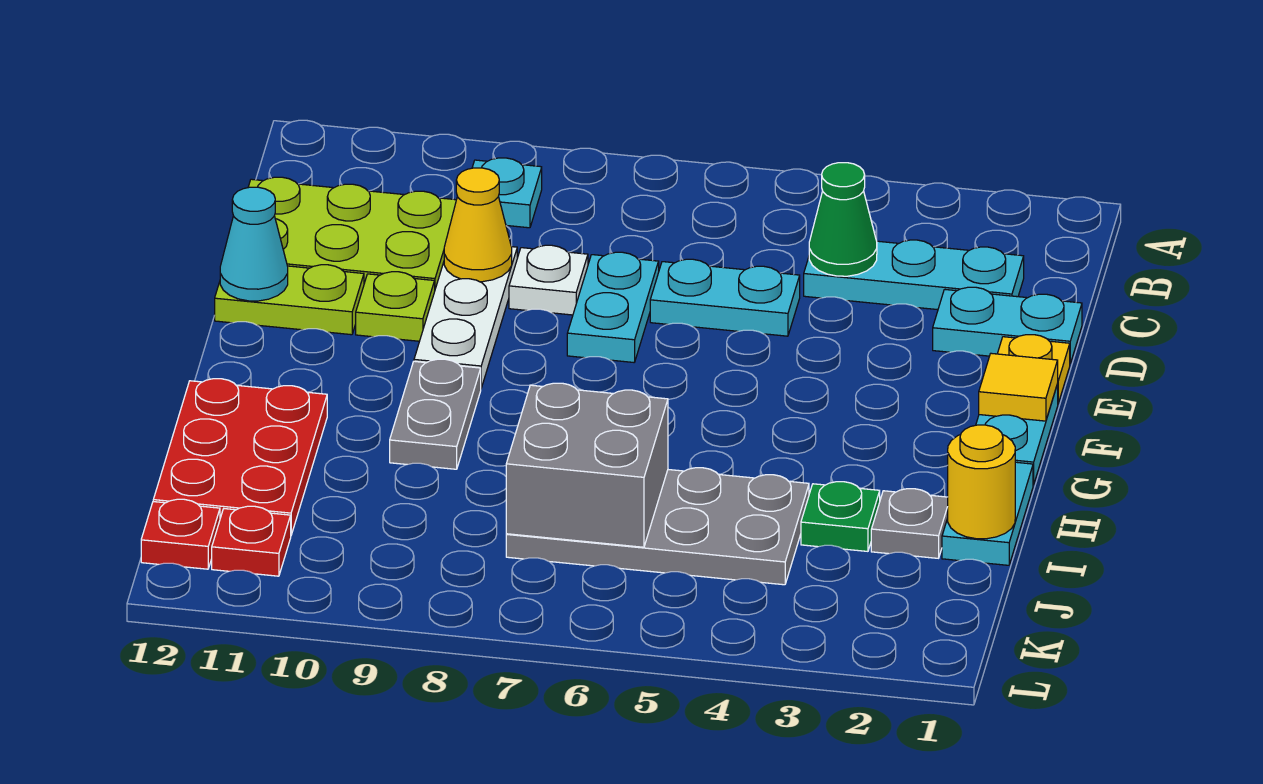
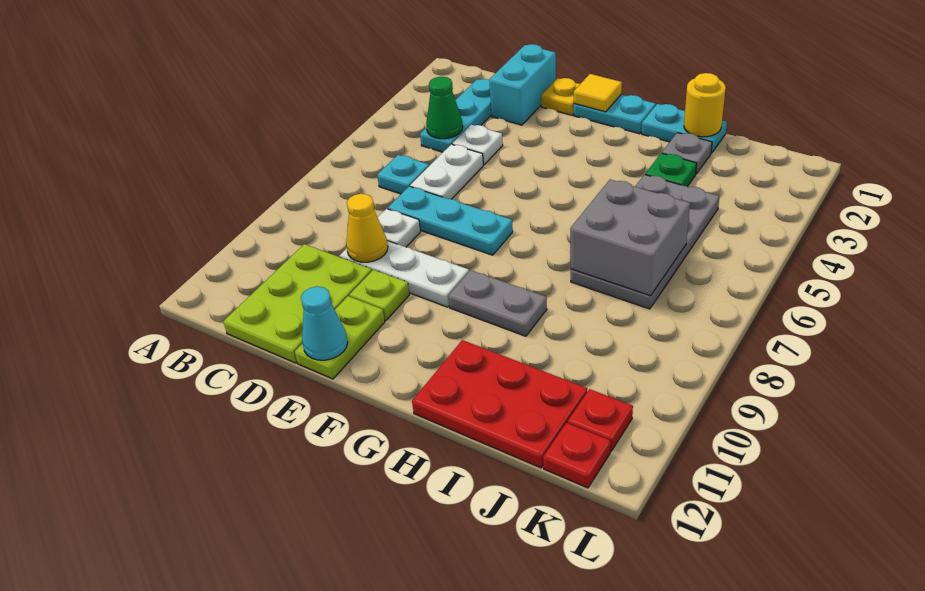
cyan 1x1 plate [472,158,542,228] -> cyan 1x1 plate moved to [377,155,429,194]
cyan 1x2 plate [933,287,1082,363] -> cyan 1x2 brick [489,44,556,125]
none -> white 1x1 plate [452,125,503,165]
cyan 1x2 plate [650,259,800,336] -> white 1x2 plate [410,144,483,199]
cyan 1x2 plate [567,252,659,362] -> cyan 1x3 plate [388,186,513,255]

